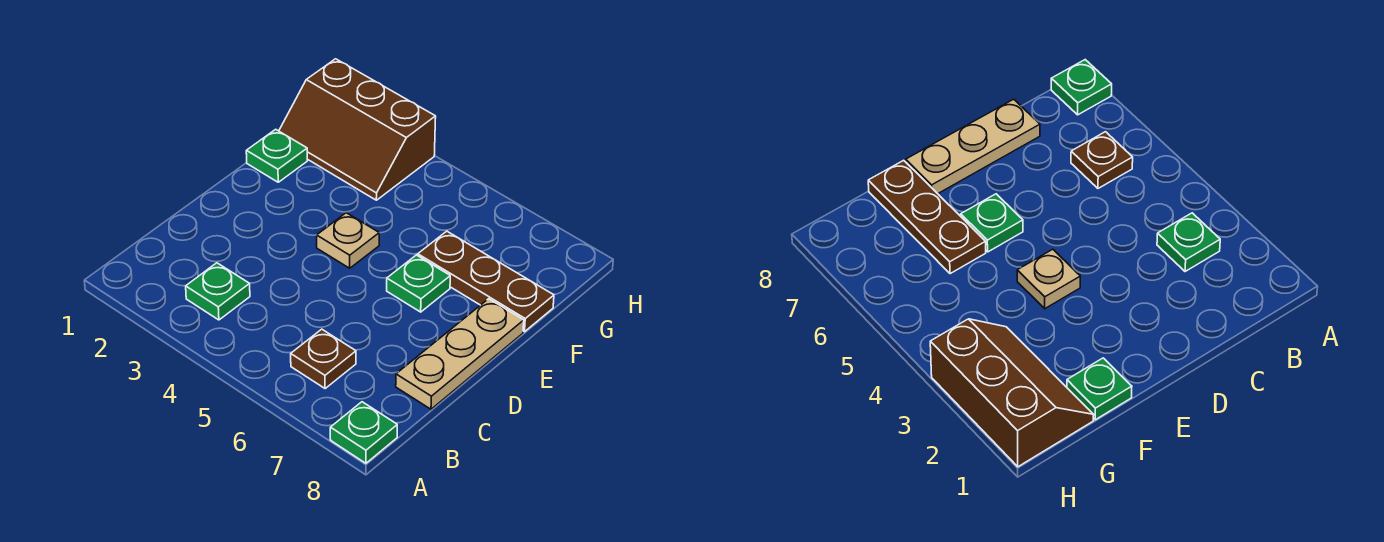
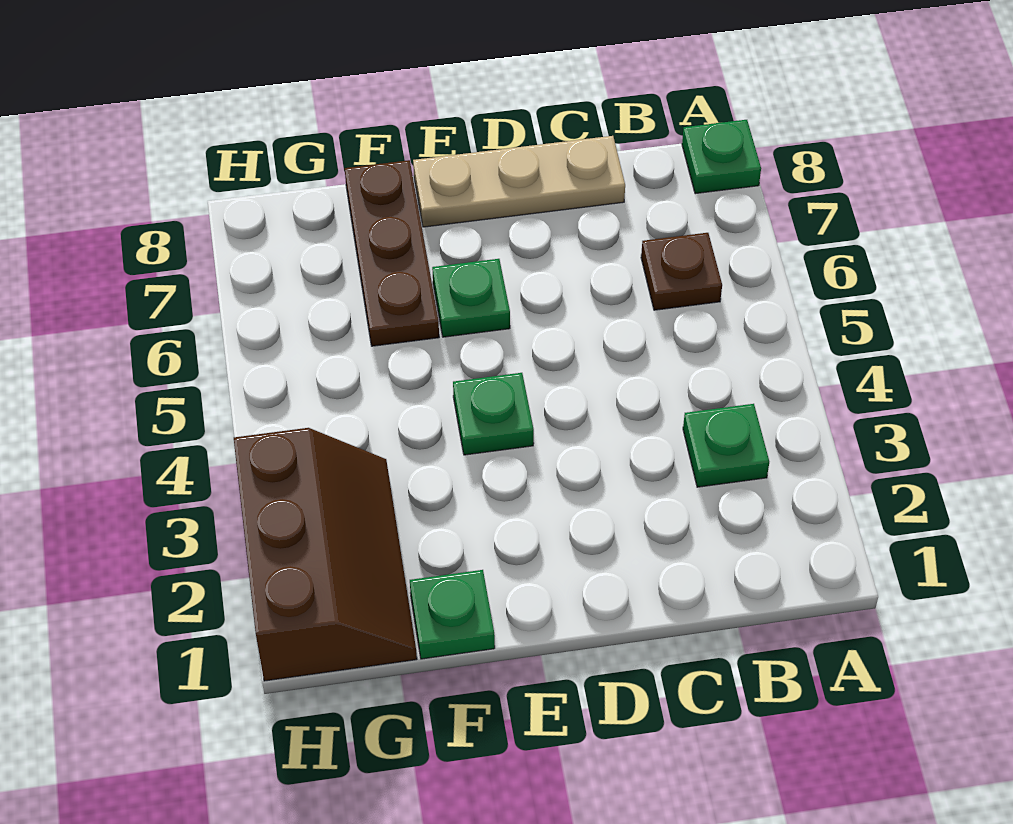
tan 1x1 plate [317,213,379,268] -> green 1x1 plate [453,373,534,455]

